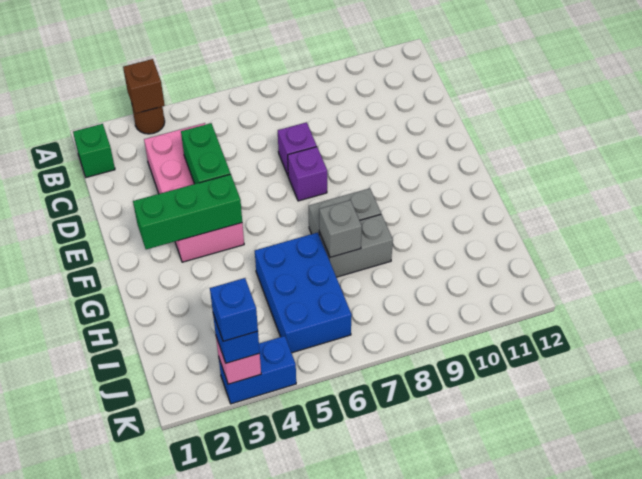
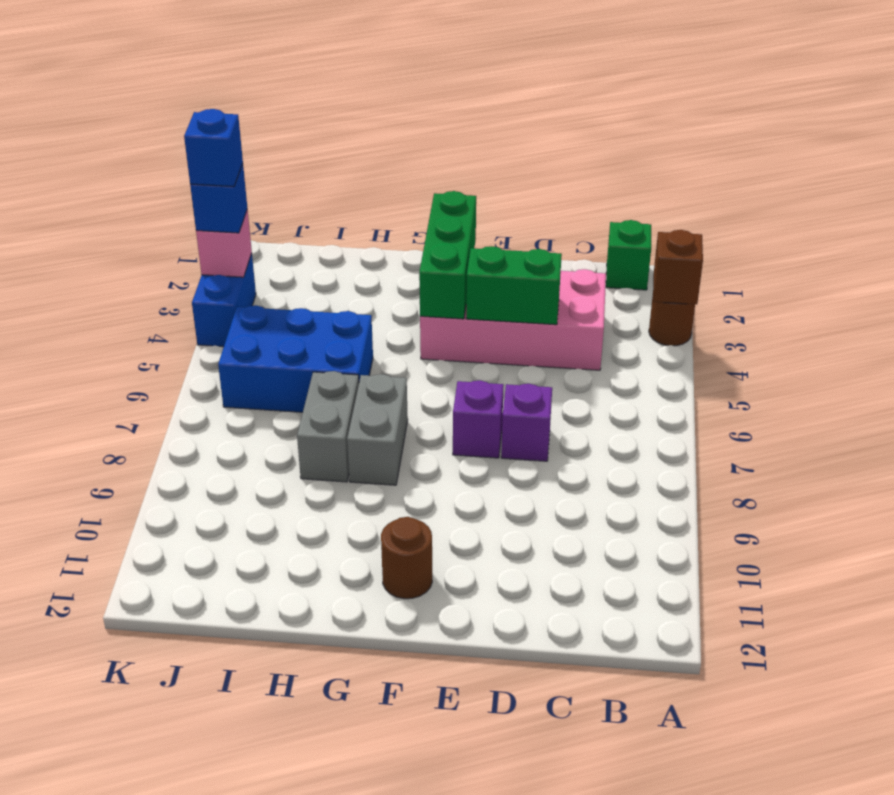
none -> brown 1x1 round brick [381,517,432,599]
grey 1x1 brick [319,200,362,257] -> none

